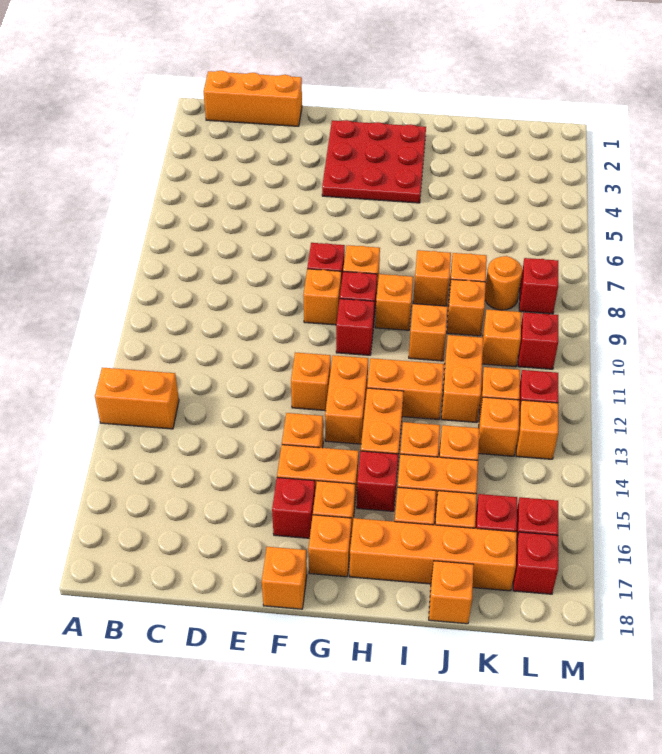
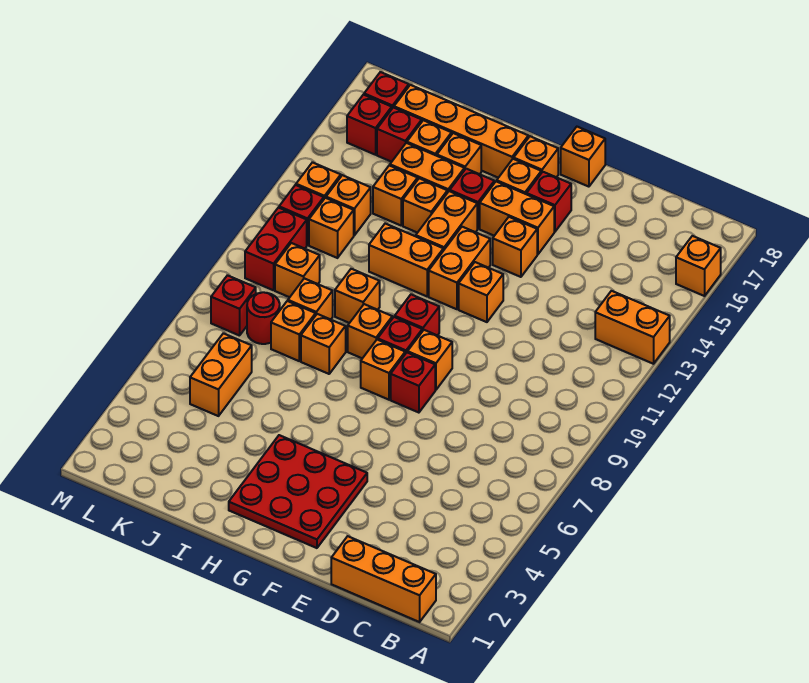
orange 1x2 brick [441,335,483,422] -> orange 1x2 brick moved to [190,333,252,416]
orange 1x1 brick [429,561,474,624] -> orange 1x1 brick moved to [676,236,721,296]
orange 1x1 round brick [485,256,522,310] -> red 1x1 round brick [247,292,280,344]
red 1x1 brick [518,312,558,369] -> red 1x2 brick [245,208,307,290]

